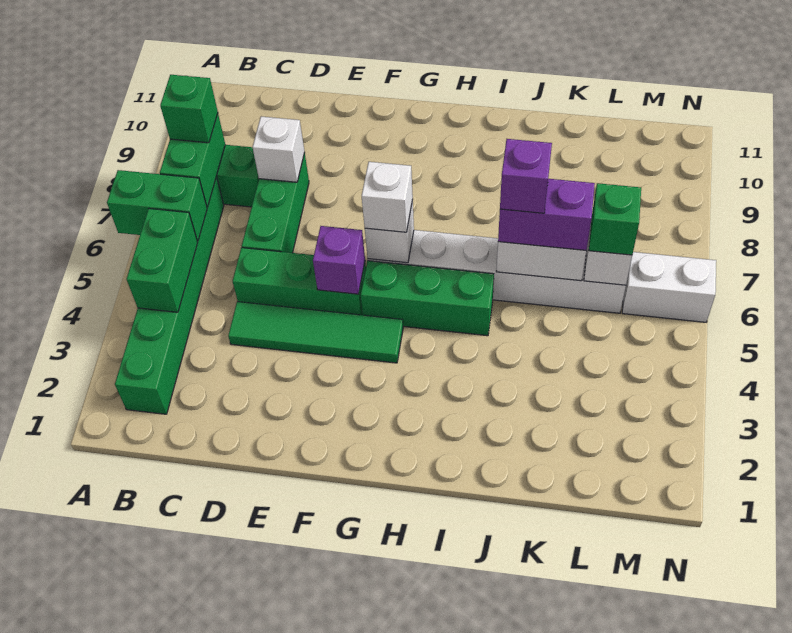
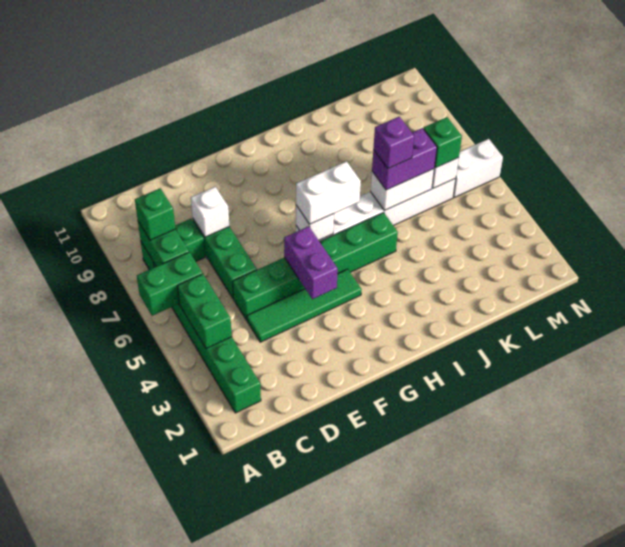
purple 1x1 brick [313,226,365,294] -> purple 1x2 brick [284,226,338,299]
white 1x1 brick [362,162,413,232] -> white 1x2 brick [296,161,361,224]

